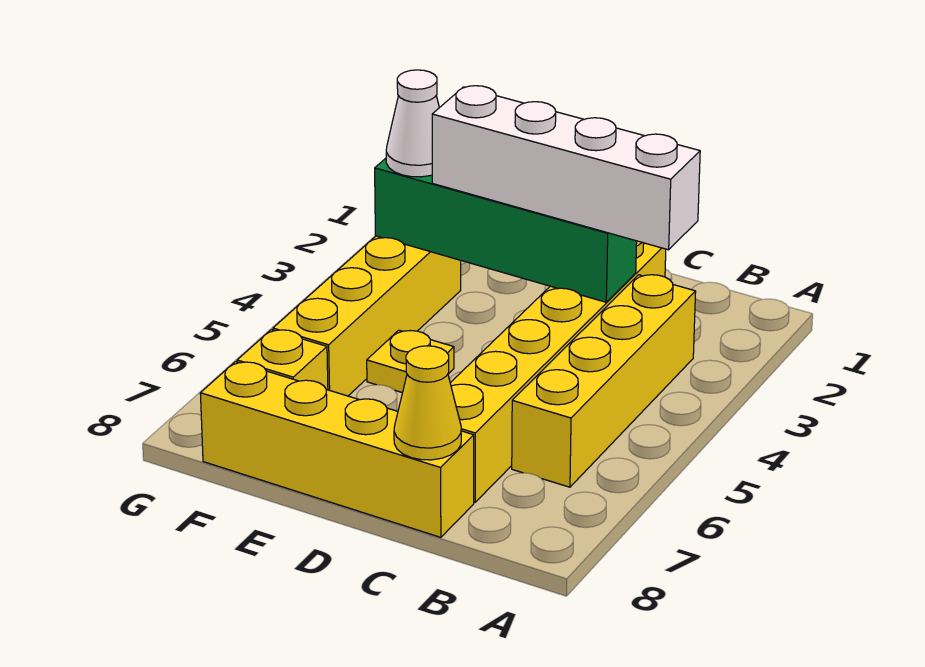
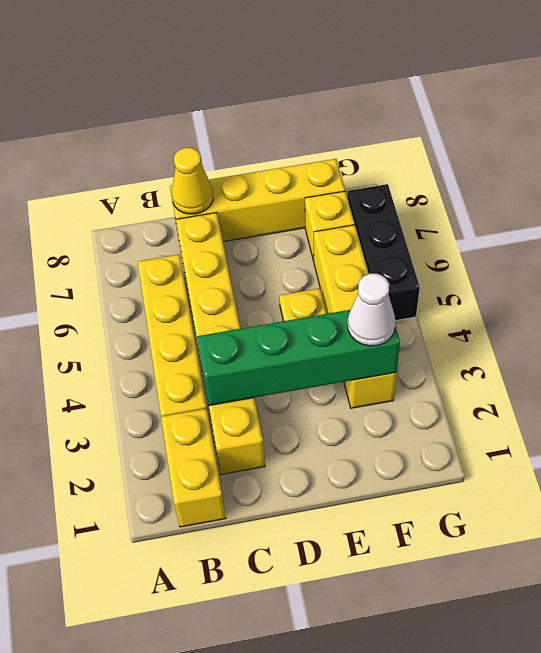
none -> yellow 1x2 brick [161,408,226,527]
white 1x4 brick [432,86,700,250] -> none
none -> black 1x3 brick [347,184,420,321]

